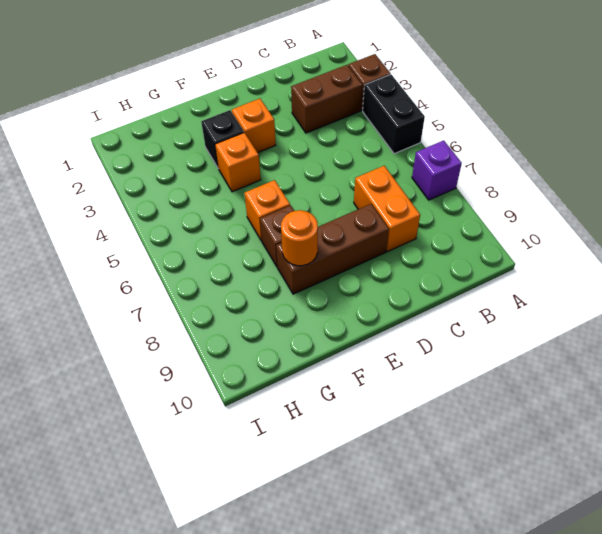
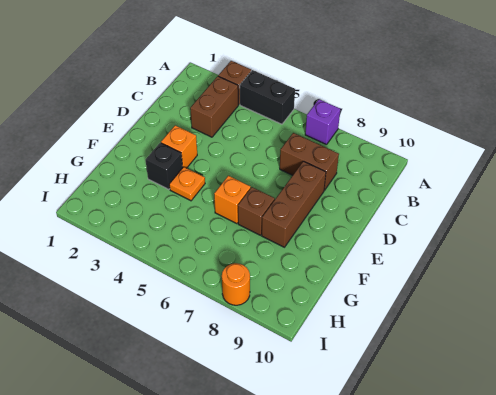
orange 1x2 brick [354,166,420,252] -> brown 1x2 brick [280,133,339,190]
orange 1x1 brick [215,133,261,192] -> orange 1x1 plate [169,167,205,201]
orange 1x1 round brick [281,210,318,266] -> orange 1x1 round brick moved to [222,263,250,305]

